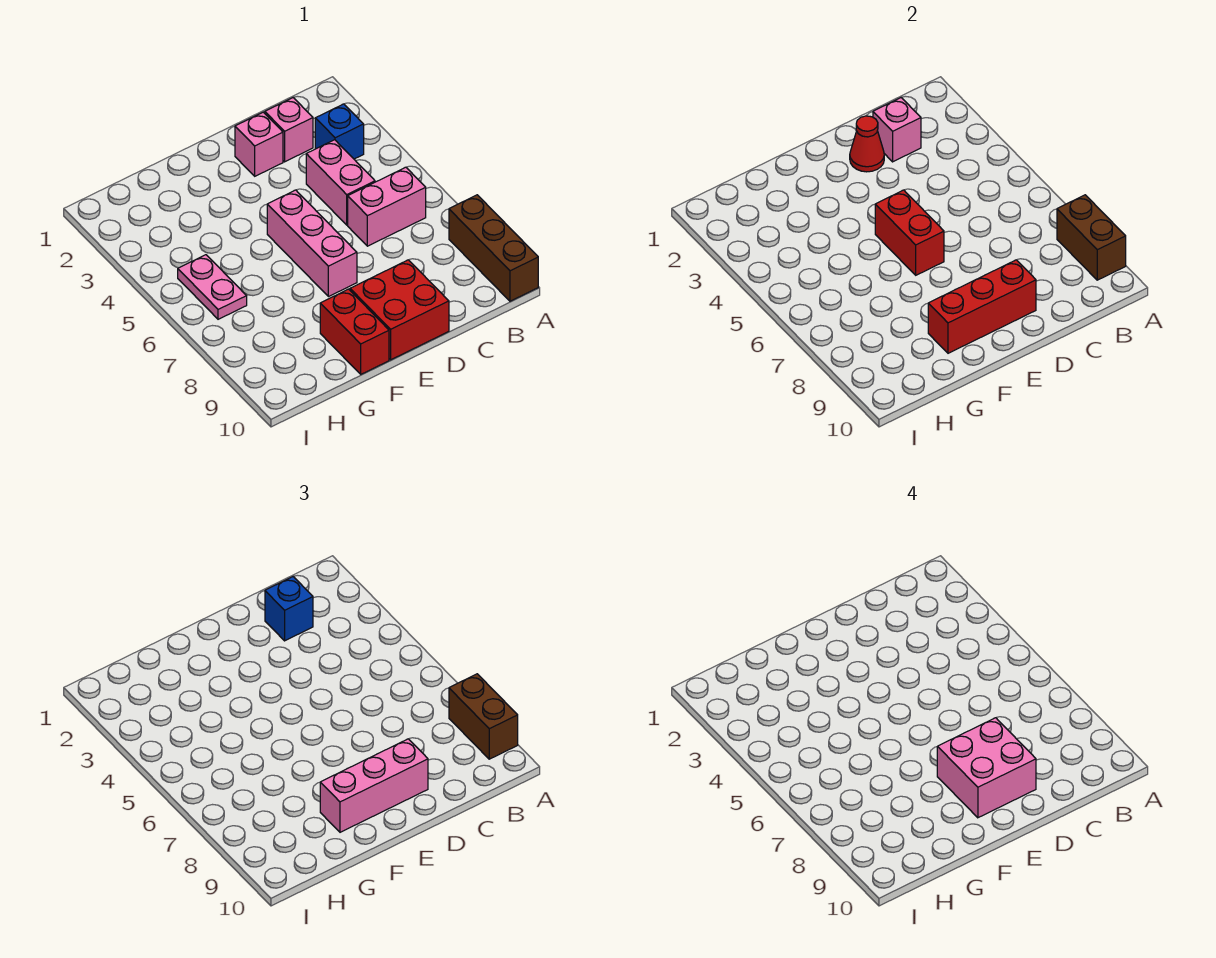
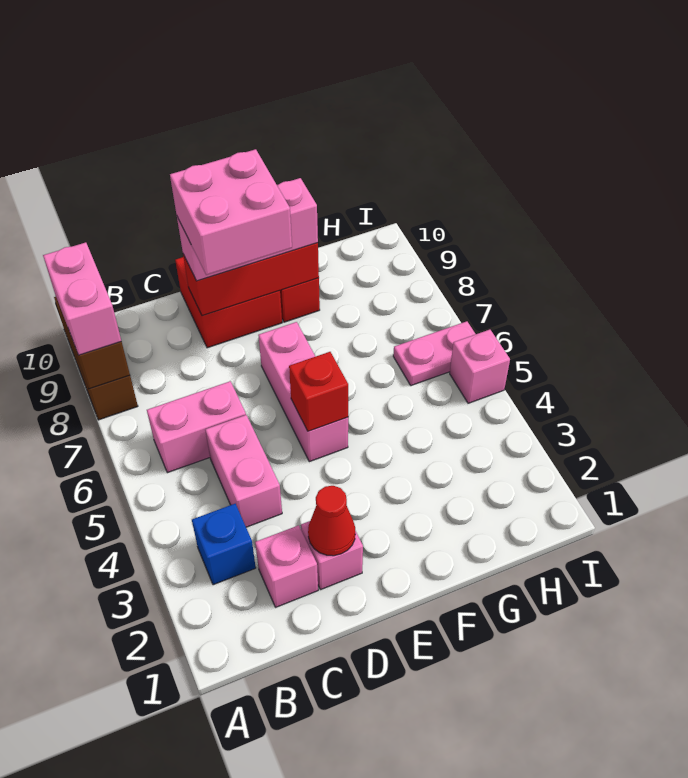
brown 1x2 brick [449,674,518,759] -> pink 1x2 brick [43,242,121,355]
pink 1x1 brick [873,98,921,162] -> pink 1x1 brick moved to [450,330,510,403]
blue 1x1 brick [265,577,313,641] -> none
red 1x2 brick [875,190,944,275] -> red 1x1 brick [289,352,348,431]
pink 1x2 plate [178,255,247,319] -> pink 1x2 plate turned to [393,321,475,386]

